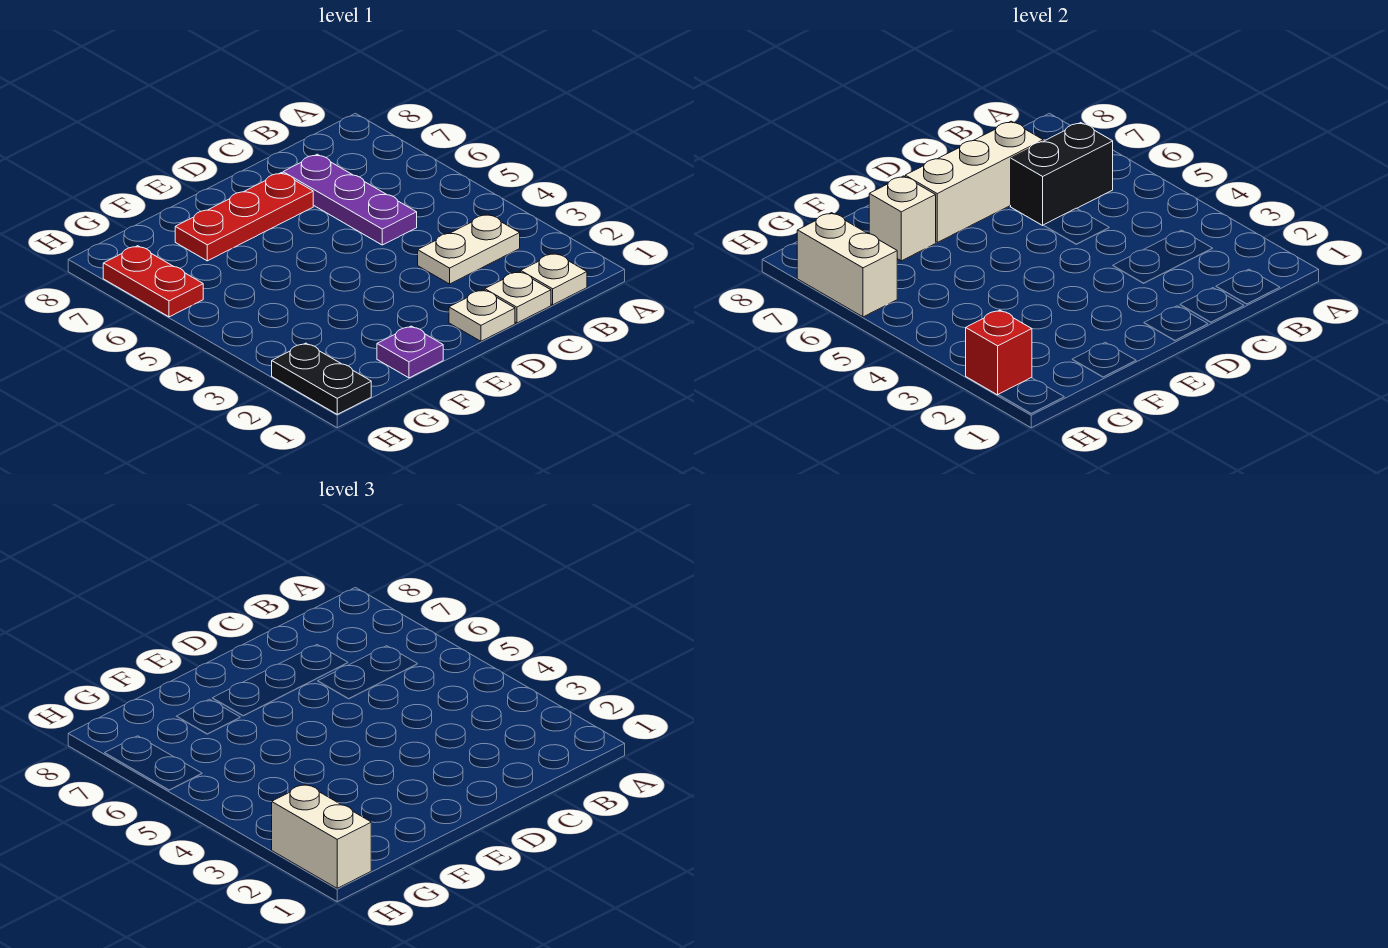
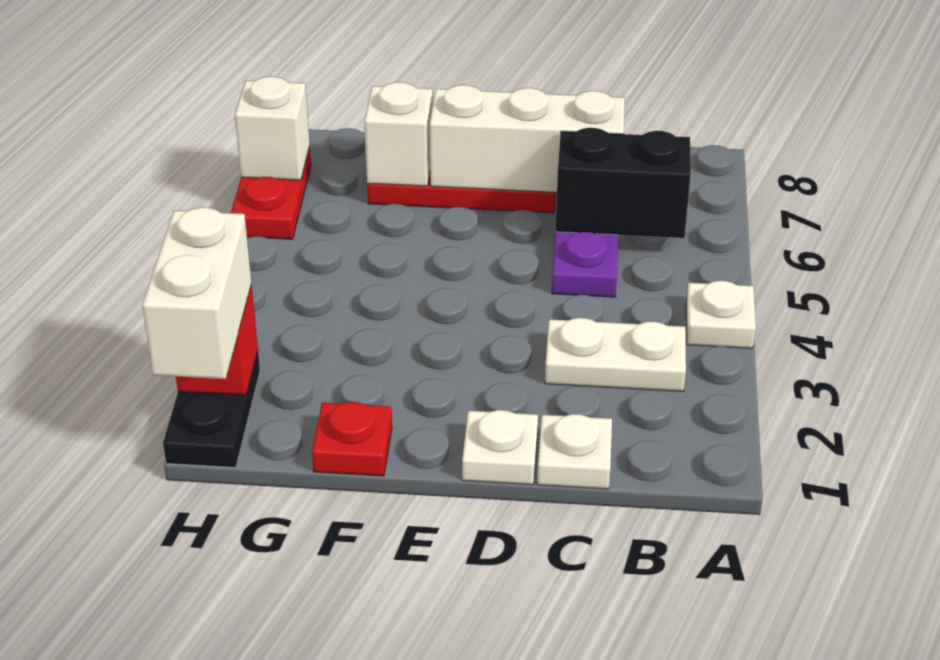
white 1x1 plate [521,253,587,305] -> white 1x1 plate moved to [686,281,756,348]
purple 1x1 plate [377,326,443,378] -> red 1x1 plate [312,402,392,476]
white 1x2 brick [797,213,897,317] -> white 1x1 brick [235,76,310,180]

